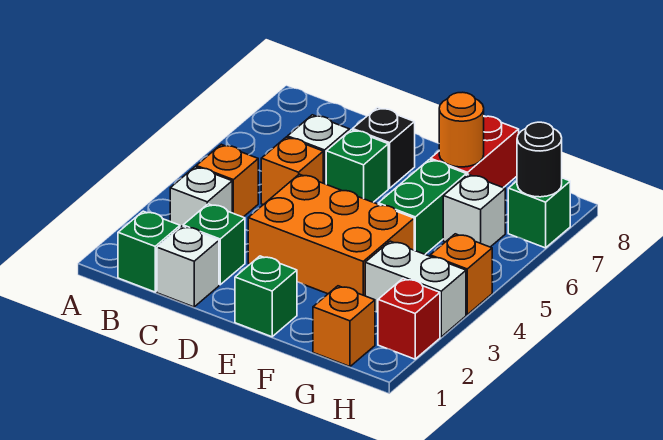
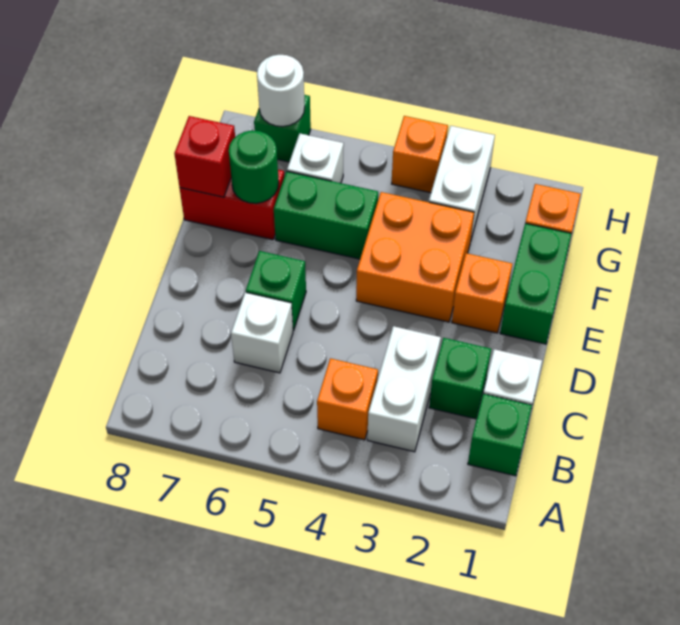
white 1x1 brick [170,167,232,227] -> white 1x2 brick [367,326,441,452]
orange 1x1 brick [261,137,323,205] -> orange 1x1 brick moved to [452,253,512,333]
orange 2x3 brick [248,174,414,296] -> orange 2x2 brick [356,192,474,322]
black 1x1 brick [353,108,415,188] -> none
green 1x1 brick [235,256,297,337] -> green 1x2 brick [500,223,572,344]
orange 1x1 round brick [439,92,484,167] -> green 1x1 round brick [229,130,279,203]
red 1x1 brick [378,278,440,359] -> red 1x1 brick moved to [174,116,235,197]
black 1x1 round brick [517,122,562,197] -> white 1x1 round brick [257,55,305,127]

